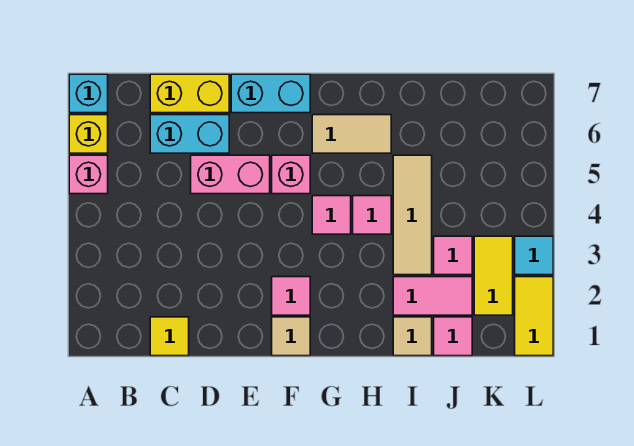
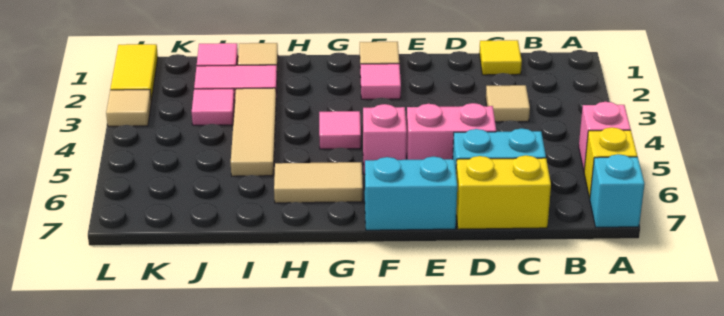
none -> tan 1x1 tile [486,85,530,122]
pink 1x1 tile [353,196,391,234] -> none
yellow 1x2 tile [474,236,513,315] -> none
cyan 1x1 tile [515,236,553,275] -> tan 1x1 tile [106,90,151,126]

